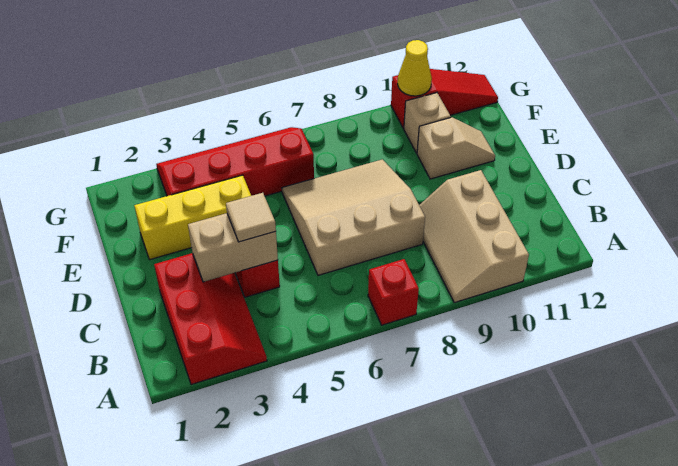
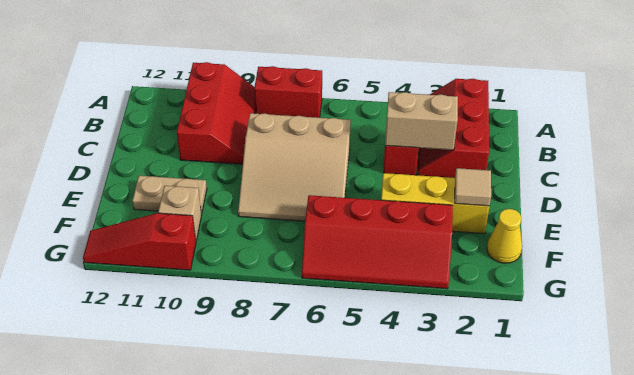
red 1x1 brick [368,259,419,325] -> red 1x2 brick [254,66,322,118]
tan 2x3 slope [419,170,529,303] -> red 2x3 slope [177,62,255,164]
tan 1x1 tile [226,193,276,242] -> tan 1x1 tile moved to [455,168,491,206]
tan 1x2 slope [417,117,495,179] -> tan 1x2 plate [132,176,207,214]
yellow 1x1 cone [398,40,432,96] -> yellow 1x1 cone moved to [487,209,522,263]

